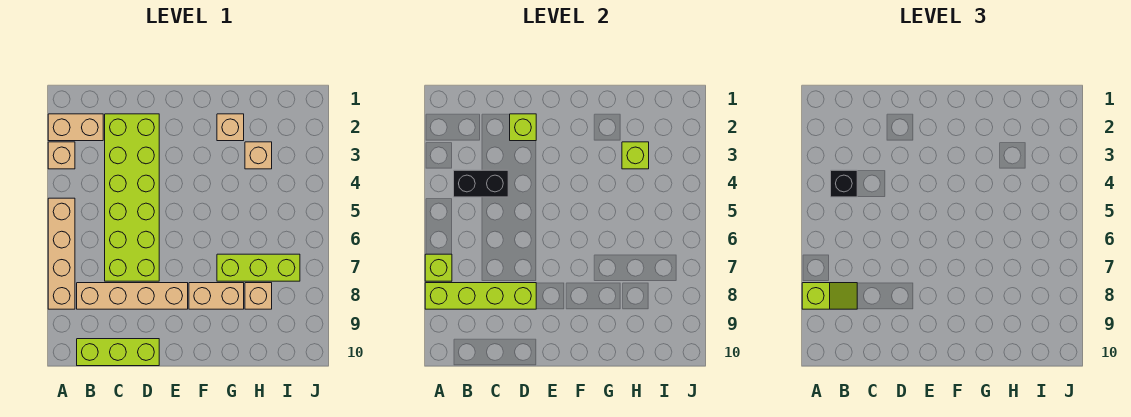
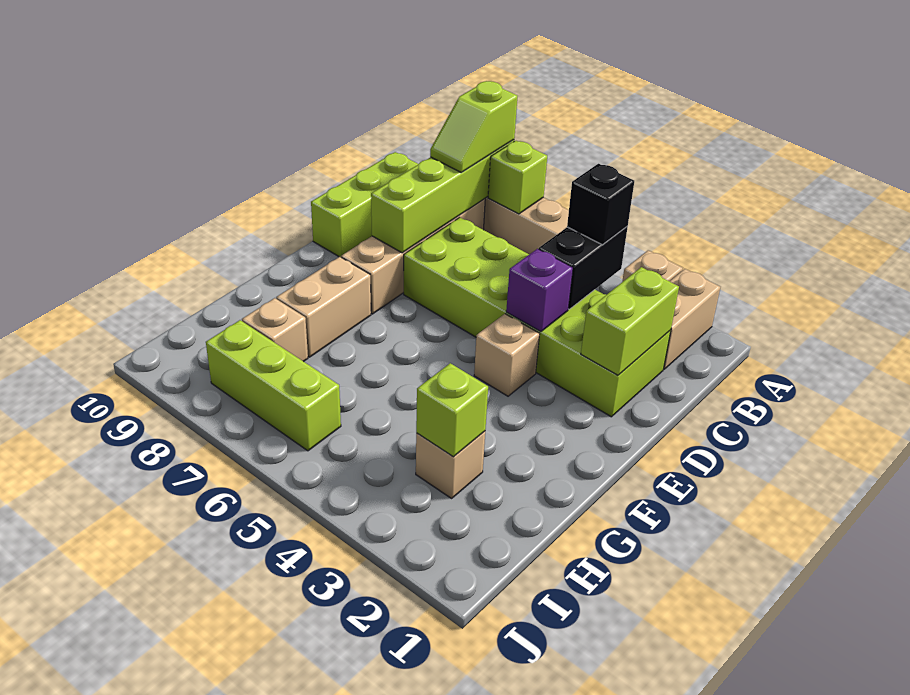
lime 1x1 brick [510,114,536,141] -> lime 1x2 brick [581,267,679,375]
none -> purple 1x1 brick [506,249,573,332]
tan 1x1 brick [217,114,244,141] -> tan 1x1 brick moved to [474,314,540,396]
lime 1x3 brick [217,254,300,281] -> lime 1x3 brick turned to [206,320,341,451]

